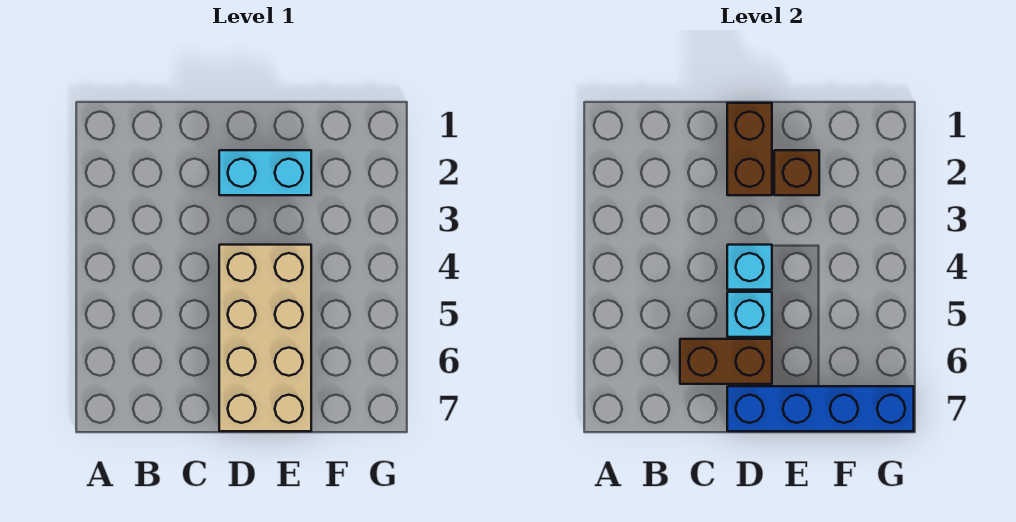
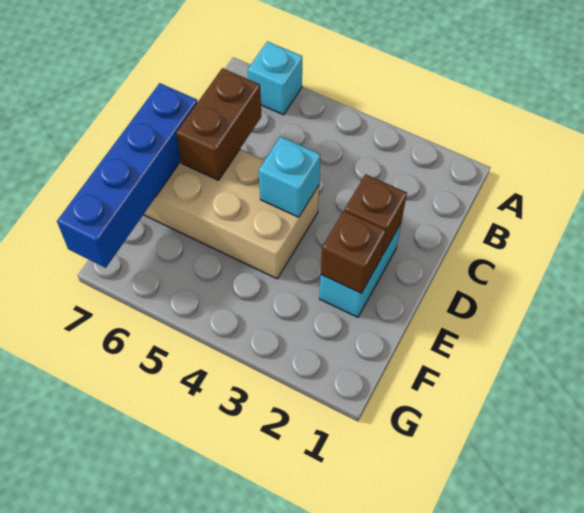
brown 1x2 brick [727,103,772,195] -> brown 1x1 brick [345,174,407,256]
cyan 1x1 brick [727,292,772,337] -> cyan 1x1 brick moved to [248,41,302,115]

